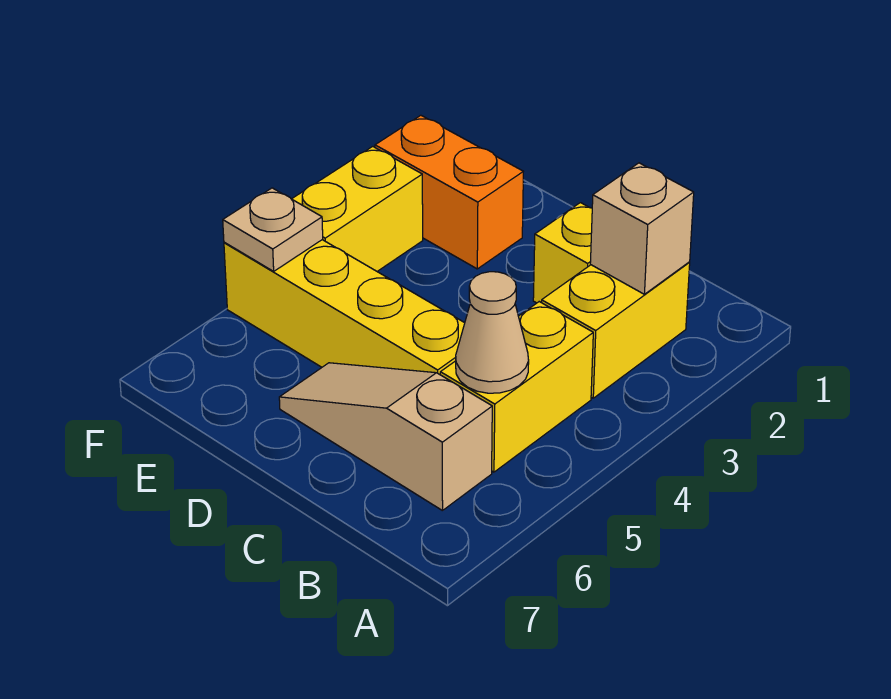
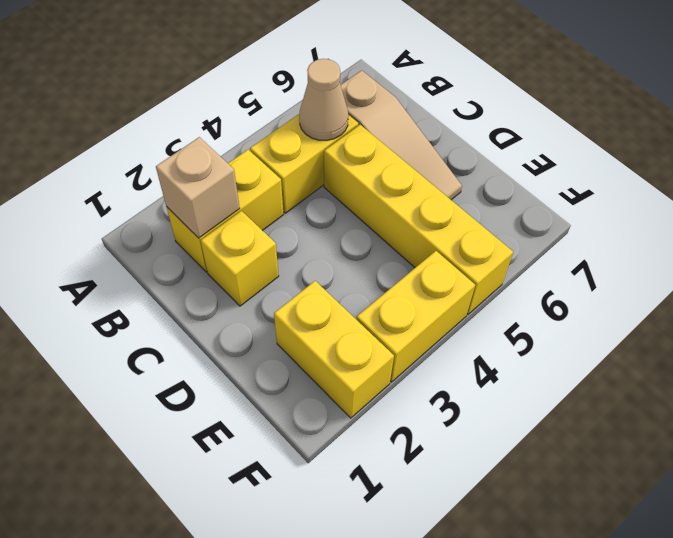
orange 1x2 brick [375,115,523,269] -> yellow 1x2 brick [274,281,394,418]
tan 1x1 plate [223,188,323,271] -> none

